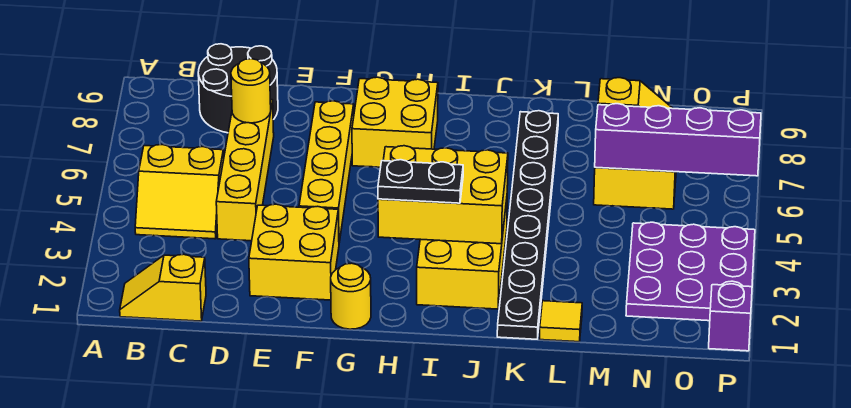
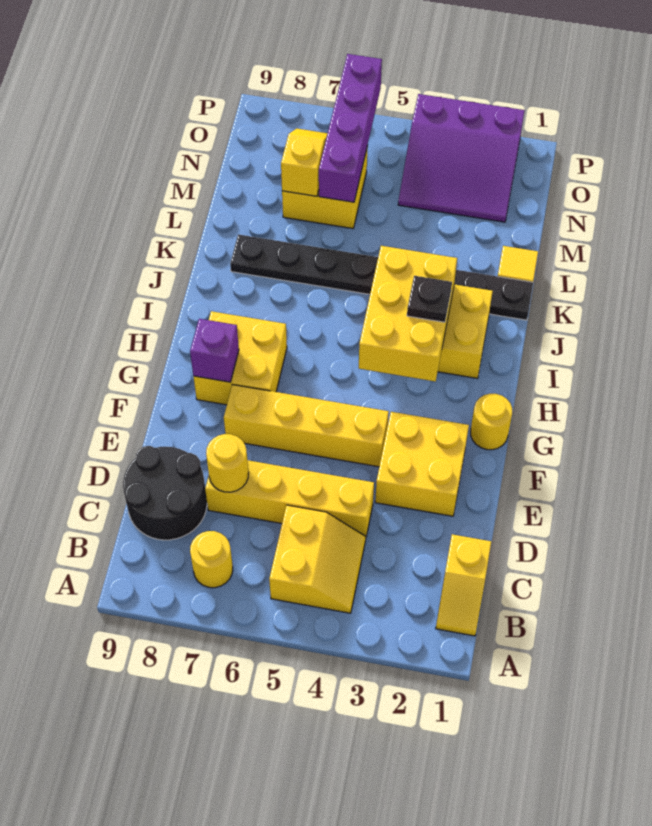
none -> yellow 1x1 round brick [190,531,233,588]
black 1x2 plate [378,160,463,203] -> black 1x1 plate [407,276,452,322]
purple 3x3 plate [626,222,755,321] -> purple 3x3 slope [398,94,525,222]
purple 1x1 brick [709,284,752,351] -> purple 1x1 brick moved to [190,319,239,382]

